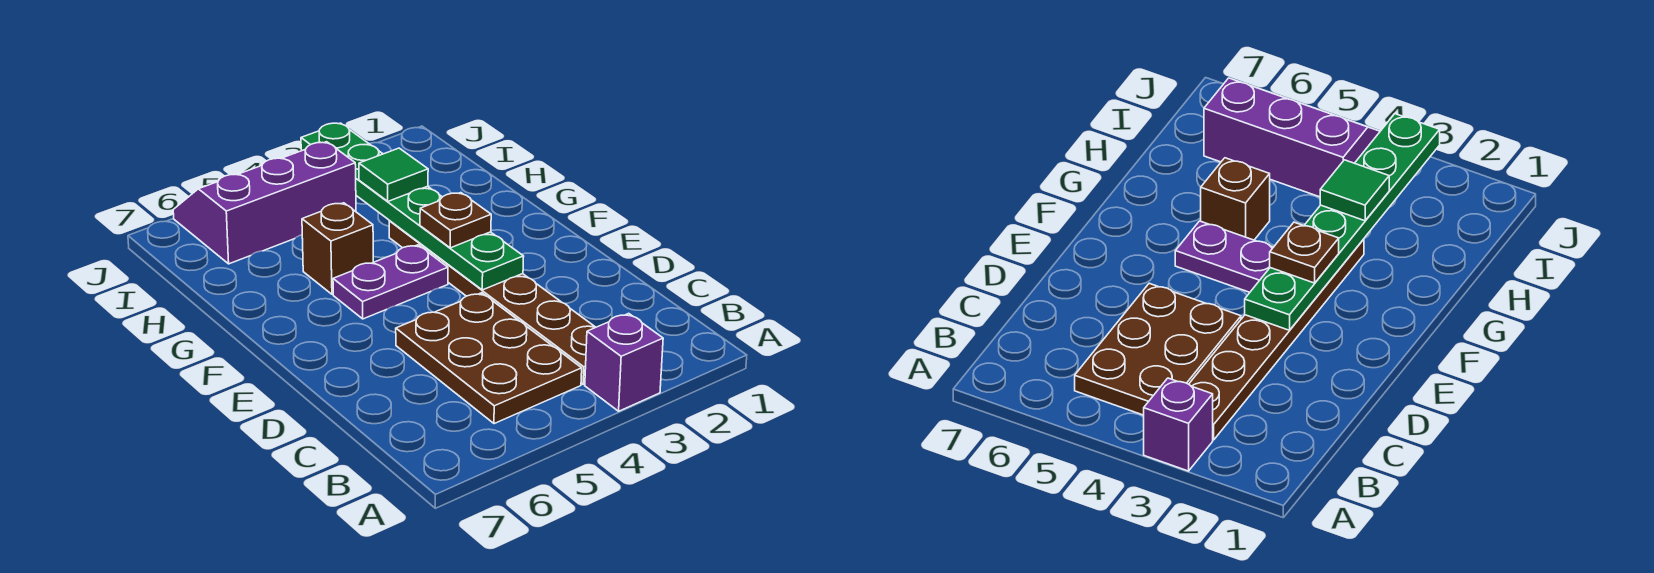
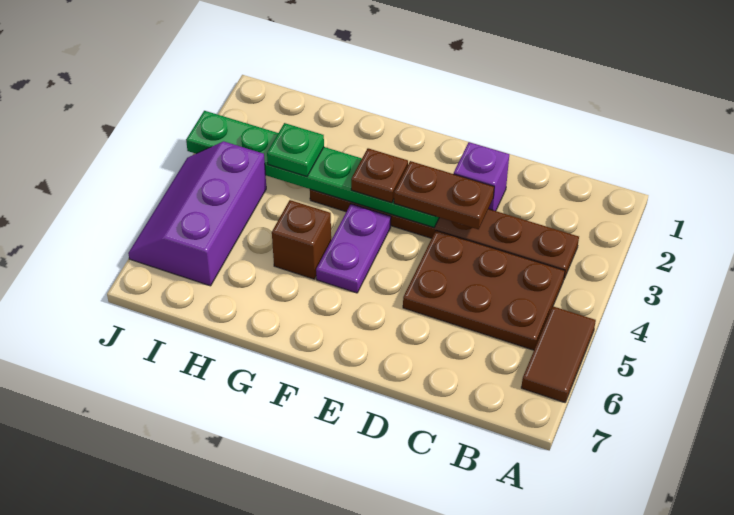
purple 1x1 brick [585,313,663,411] -> purple 1x1 brick moved to [454,142,509,211]
none -> brown 1x2 tile [521,306,596,402]
none -> brown 1x2 plate [394,161,494,229]
green 1x1 tile [359,148,428,201] -> green 1x1 plate [267,123,324,176]

